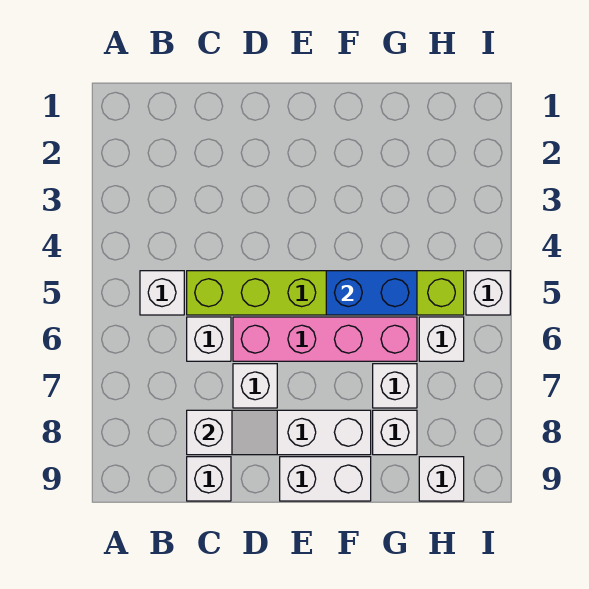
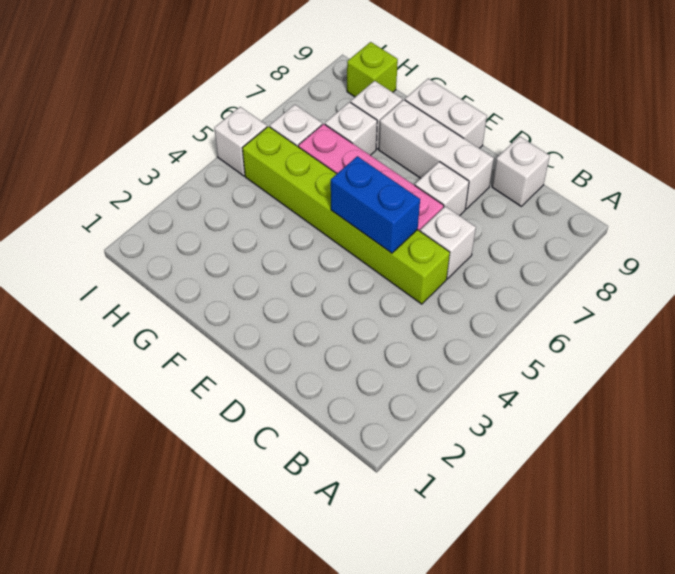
white 1x1 brick [140,271,184,315] -> none
white 1x2 slope [187,410,277,455] -> none
blue 1x2 brick [326,271,417,315] -> blue 1x2 brick moved to [331,156,420,253]
white 1x1 brick [419,457,464,501] -> lime 1x1 brick [347,42,398,97]

